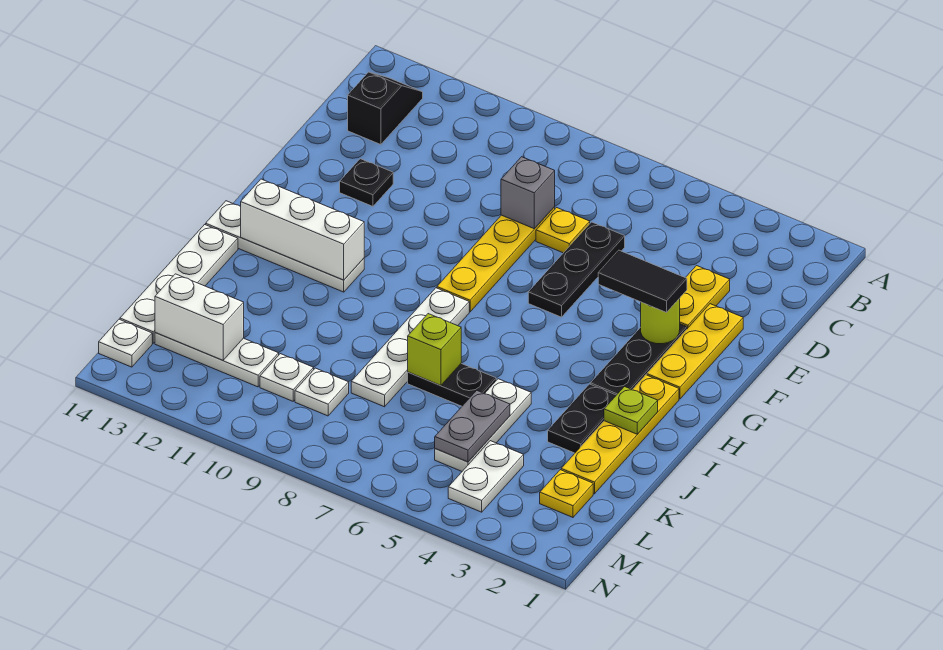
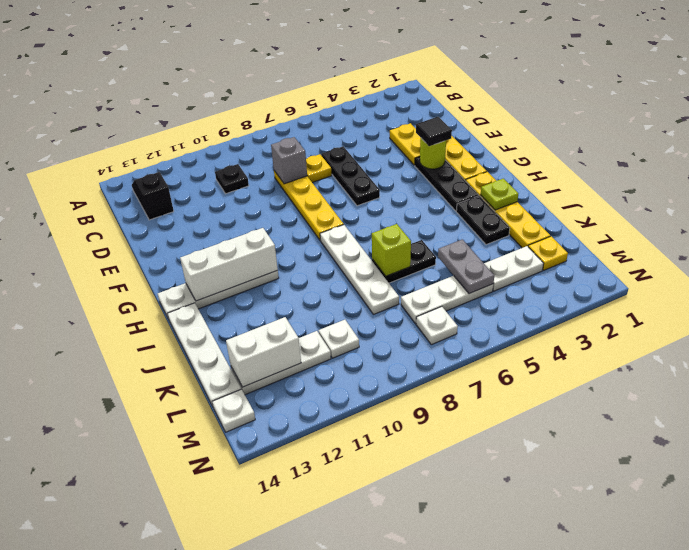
black 1x1 plate [340,159,393,206] -> black 1x1 plate moved to [215,164,249,194]
black 1x2 tile [598,250,687,312] -> black 1x1 tile [416,117,452,146]
white 1x3 plate [435,379,531,471] -> white 1x3 plate turned to [401,276,493,324]
white 1x2 plate [448,441,524,512] -> white 1x2 plate turned to [484,246,544,291]
white 1x1 plate [295,368,349,416] -> white 1x1 plate moved to [416,307,458,345]

